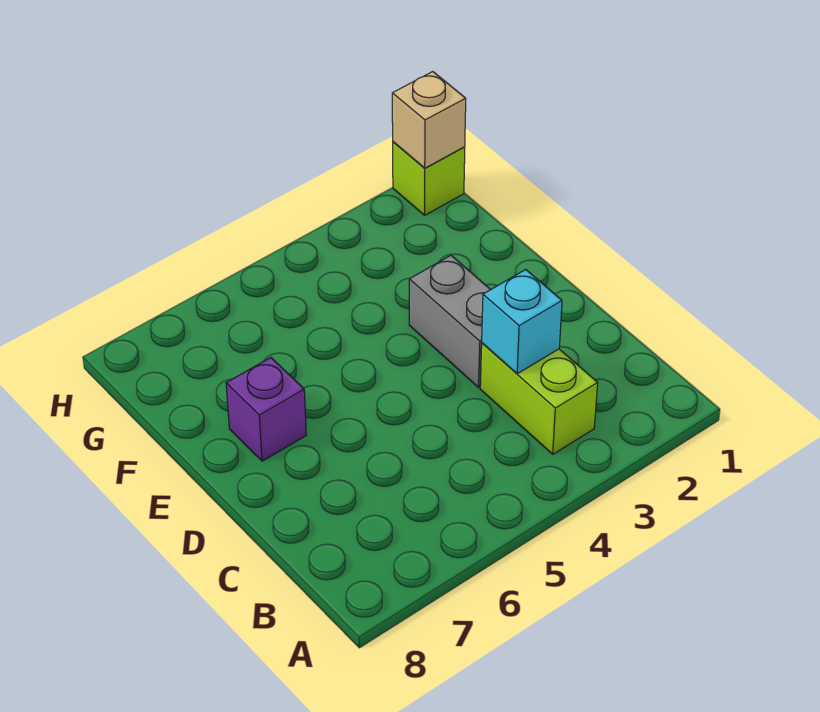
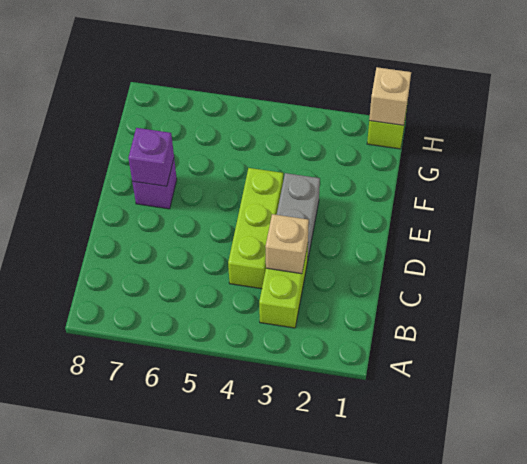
cyan 1x1 brick [482,270,562,374] -> tan 1x1 brick [265,214,309,274]
none -> lime 1x3 brick [228,168,283,289]
none -> purple 1x1 brick [128,128,174,186]

